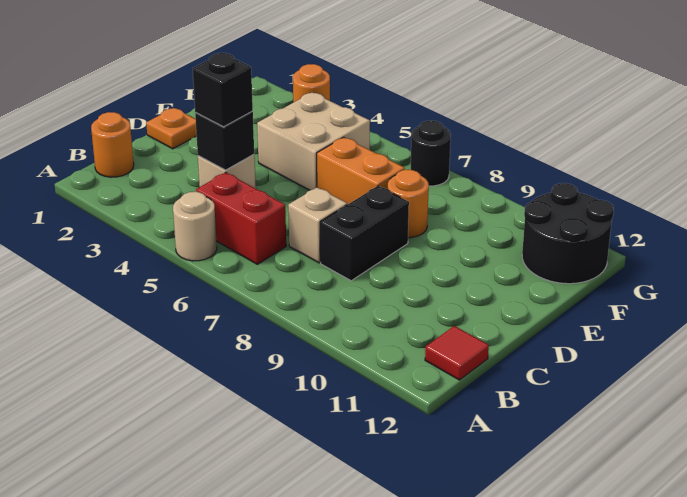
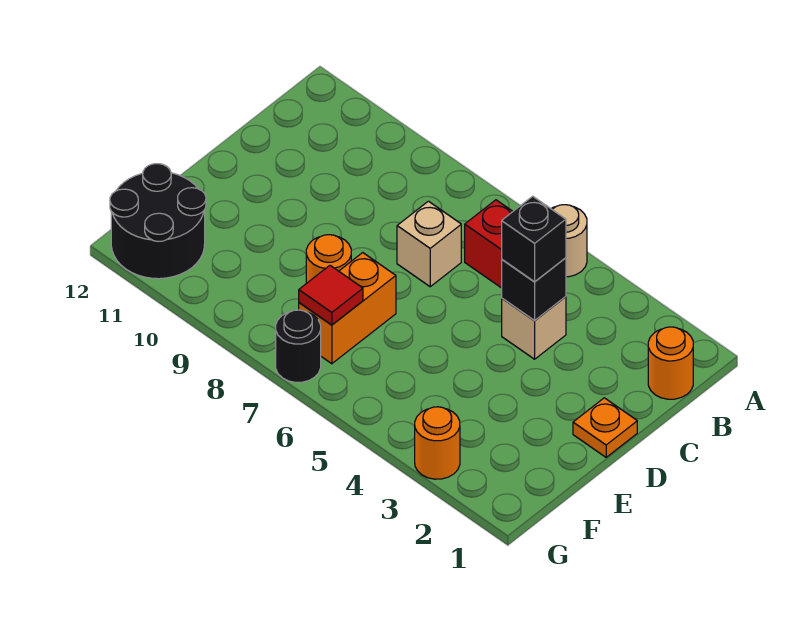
red 1x1 tile [425,326,489,380] -> red 1x1 tile moved to [299,266,363,325]
black 1x2 brick [320,186,409,281] -> none
tan 2x2 brick [257,92,370,190] -> none
orange 1x2 brick [317,137,405,205] -> orange 1x2 brick turned to [299,253,396,364]

